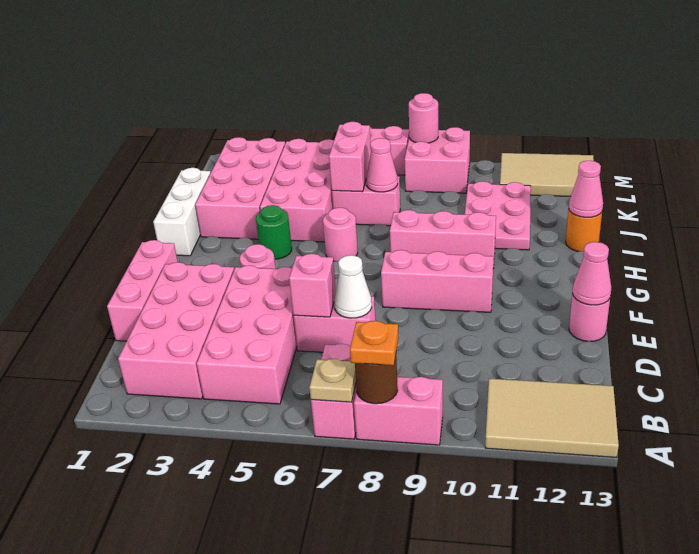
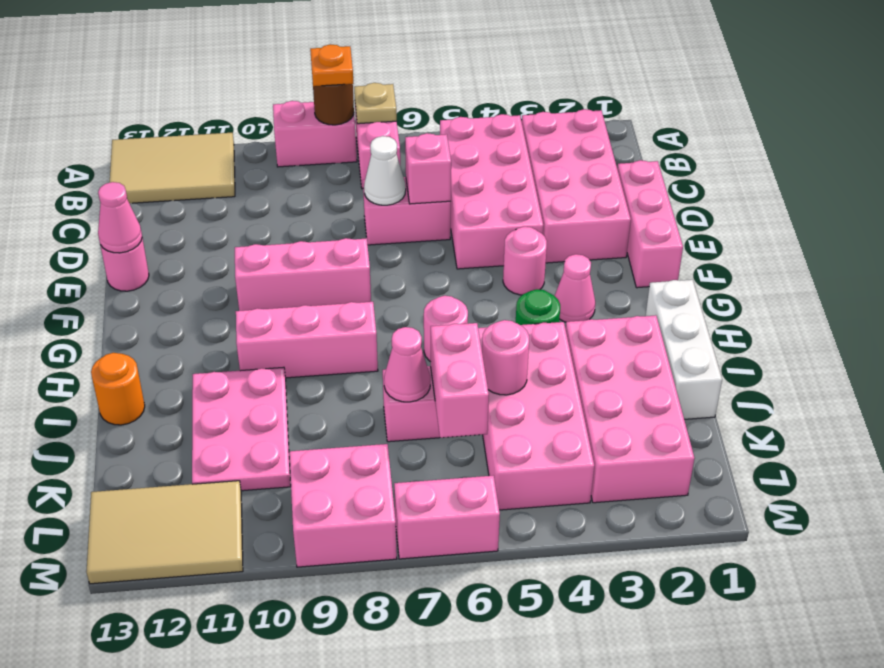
pink 1x1 cone [569,161,603,217] -> pink 1x1 cone moved to [555,254,595,322]
pink 1x1 round brick [409,93,438,143] -> pink 1x1 round brick moved to [482,320,529,395]

